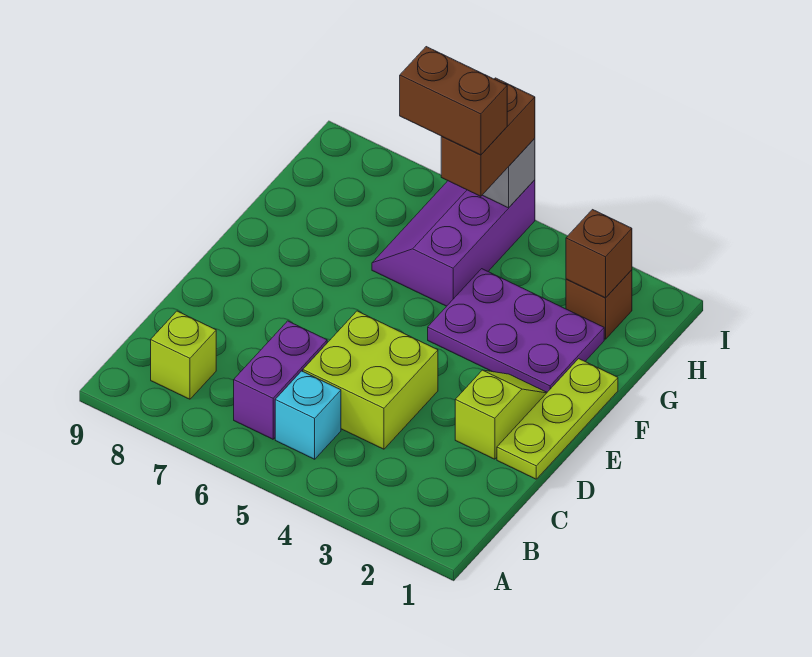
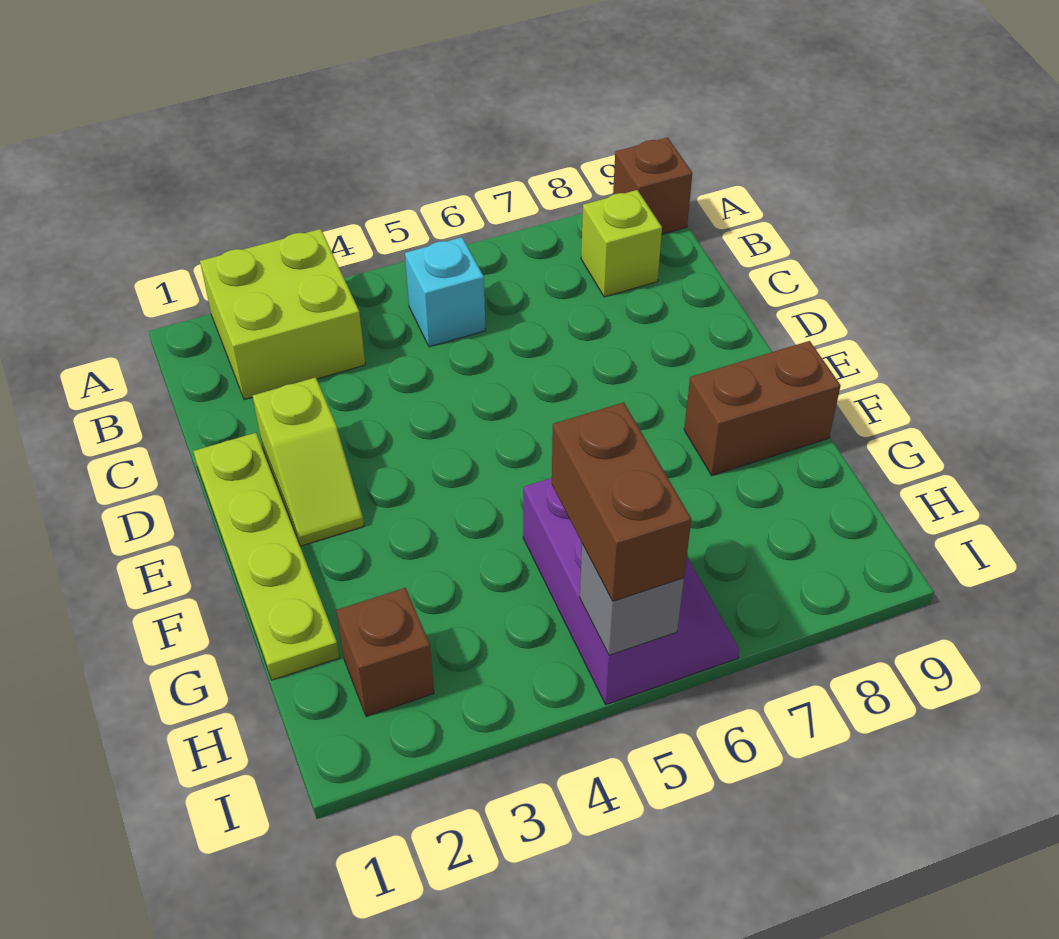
purple 1x2 brick [234,321,327,439] -> none
lime 2x2 brick [303,311,438,449] -> lime 2x2 brick moved to [200,229,365,400]
lime 1x3 plate [497,359,618,479] -> lime 1x4 plate [193,433,340,680]
purple 2x3 plate [428,269,604,392] -> none
brown 1x1 brick [566,210,632,298] -> brown 1x1 brick moved to [613,138,692,234]
brown 1x2 brick [400,47,507,155] -> brown 1x2 brick moved to [684,341,841,475]

